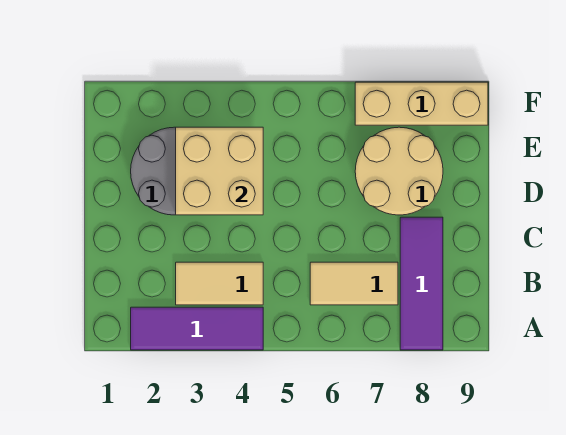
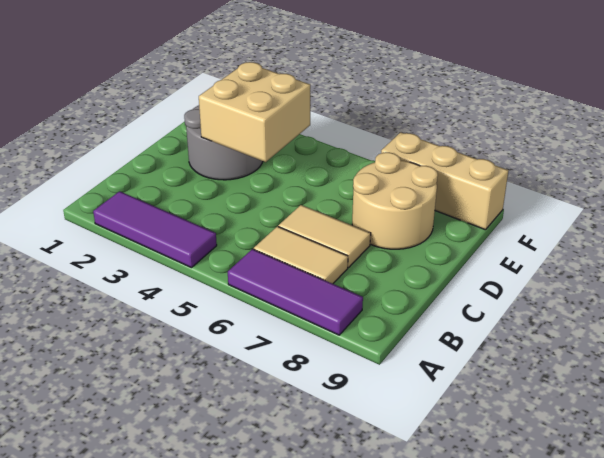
purple 1x3 tile [400,217,443,350] -> purple 1x3 tile turned to [228,249,363,335]
tan 1x2 tile [176,262,263,305] -> tan 1x2 tile moved to [278,205,371,267]

